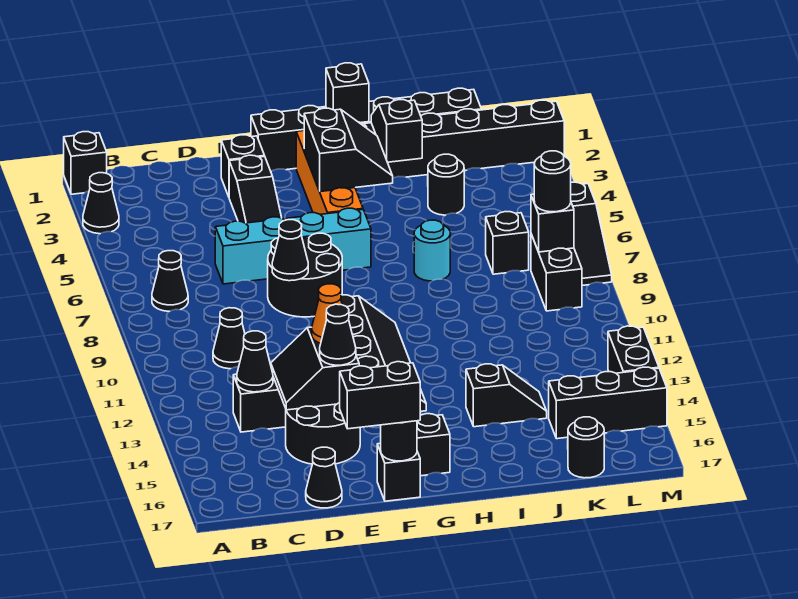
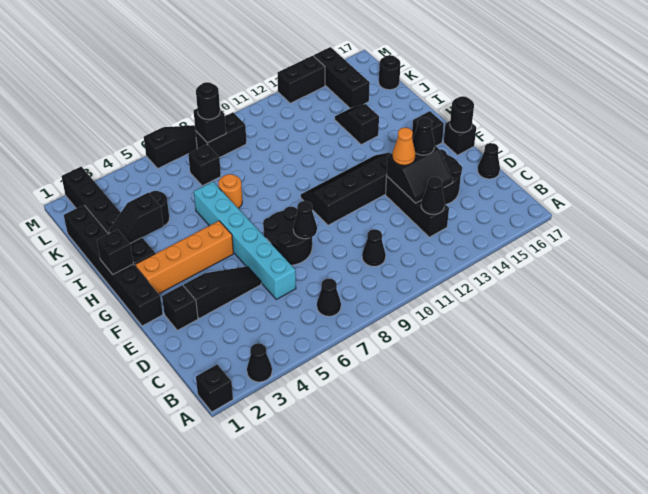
cyan 1x4 brick [215,208,371,284] -> cyan 1x6 brick [194,182,296,299]
black 1x2 brick [340,362,420,429] -> none
black 2x2 slope [304,108,393,192] -> none
cyan 1x1 round brick [414,220,450,281] -> orange 1x1 round brick [218,174,242,208]

